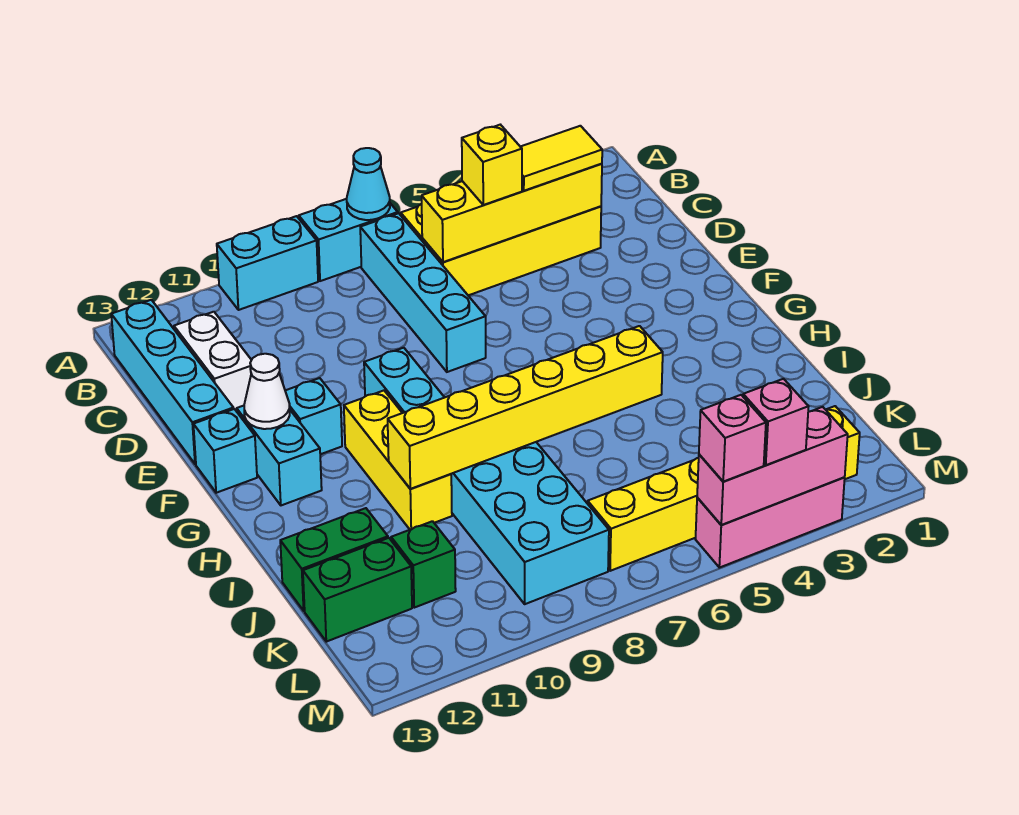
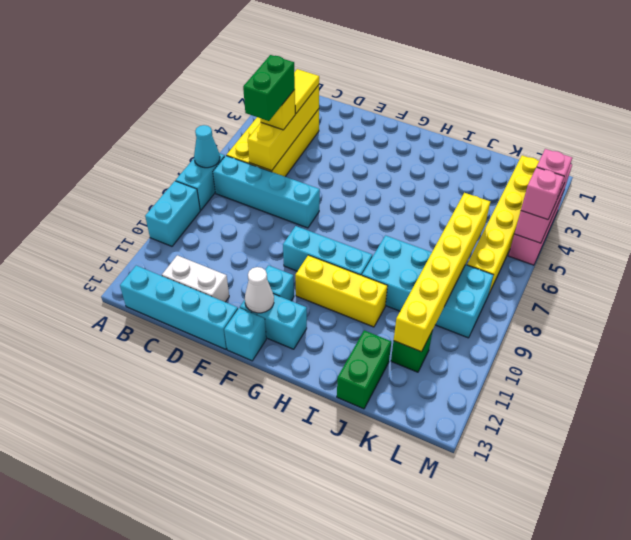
yellow 1x6 brick [388,326,663,489] -> yellow 1x6 brick moved to [394,193,490,352]
green 1x2 brick [303,538,412,642] -> green 1x2 brick moved to [243,55,295,121]

